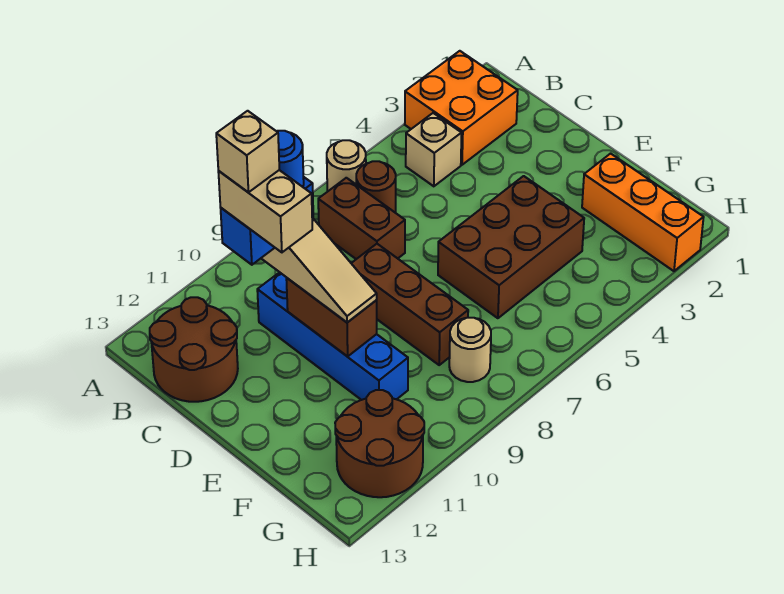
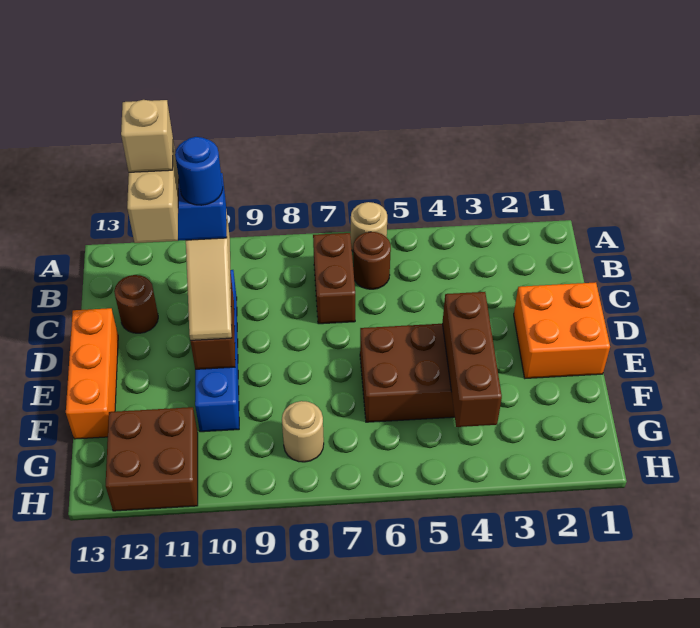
orange 2x2 brick [405,51,518,165] -> orange 2x2 brick moved to [514,282,610,378]
tan 1x1 brick [406,113,462,186] -> none
brown 2x2 round brick [150,297,238,402] -> brown 1x1 round brick [114,275,158,333]
brown 1x3 brick [351,244,468,365] -> brown 1x3 brick moved to [442,292,502,427]
orange 1x3 brick [582,154,704,271] -> orange 1x3 brick moved to [66,308,118,439]
brown 2x2 round brick [335,390,424,497] -> brown 2x2 brick [106,407,198,511]

